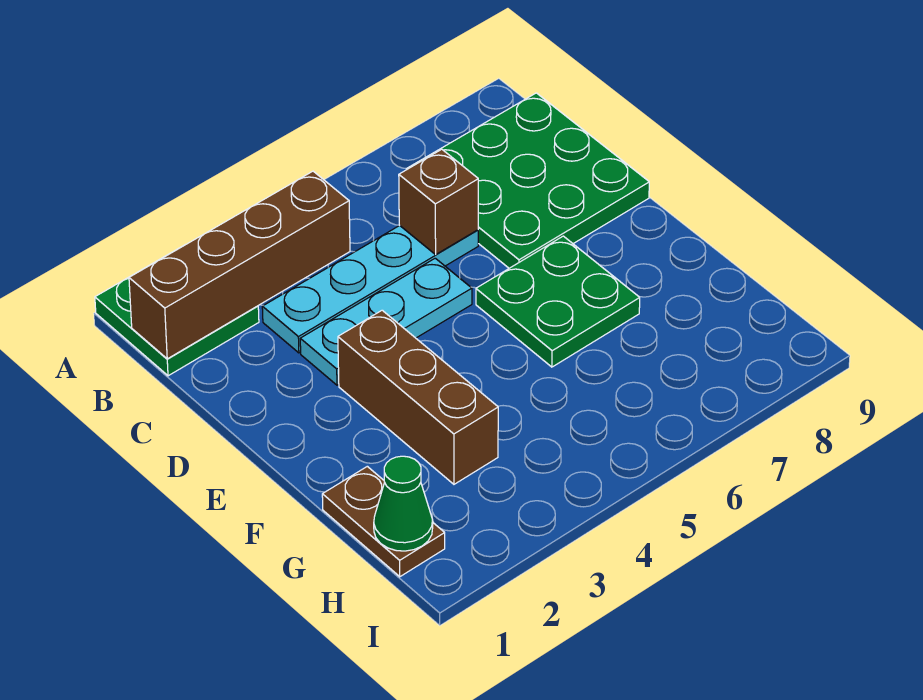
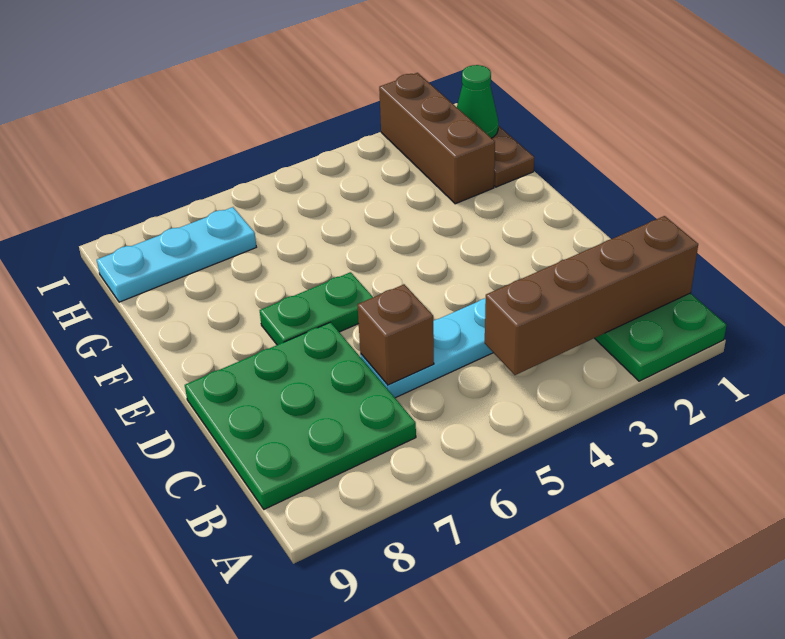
cyan 1x3 plate [300,258,472,385] -> cyan 1x3 plate moved to [97,207,256,302]
brown 1x3 brick [338,310,498,484] -> brown 1x3 brick moved to [379,73,495,204]
green 2x2 plate [476,236,640,367] -> green 1x2 plate [260,272,373,345]

